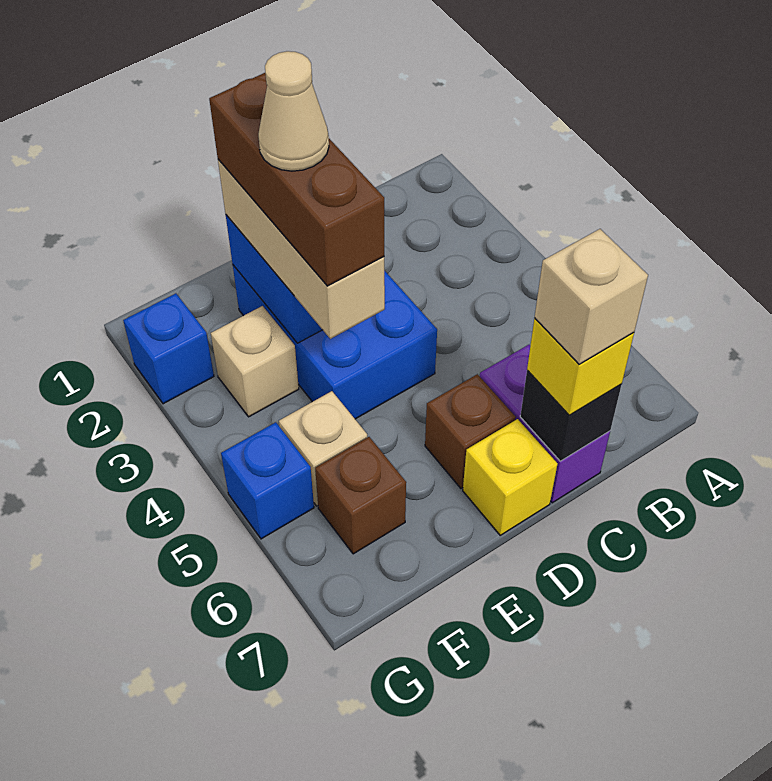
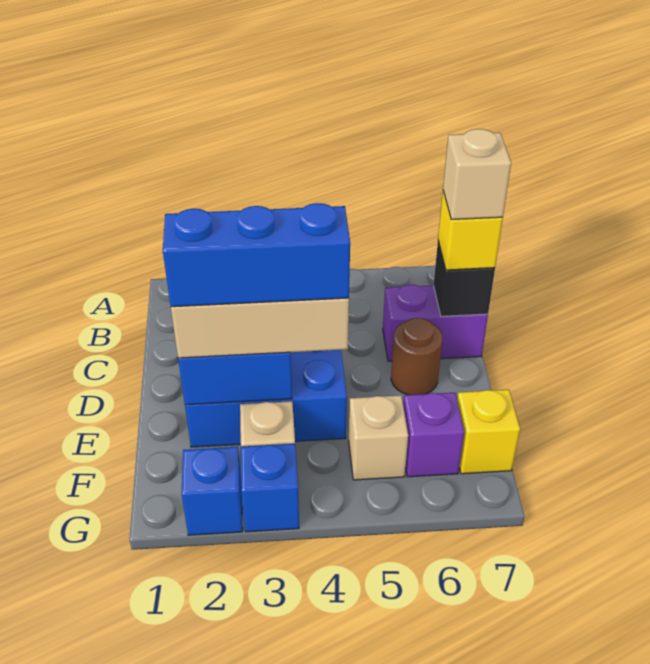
brown 1x1 brick [425,374,516,488] -> brown 1x1 round brick [391,318,442,395]
yellow 1x1 brick [463,419,557,535] -> yellow 1x1 brick moved to [457,390,520,474]
brown 1x3 brick [209,73,384,286] -> blue 1x3 brick [163,203,350,307]
tan 1x1 cone [258,51,329,171] -> none
brown 1x1 brick [315,437,406,554] -> purple 1x1 brick [403,393,464,477]
blue 1x1 brick [221,422,314,539] -> blue 1x1 brick moved to [241,444,299,532]

